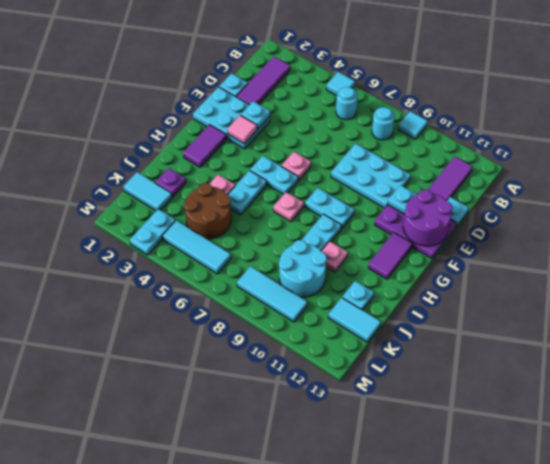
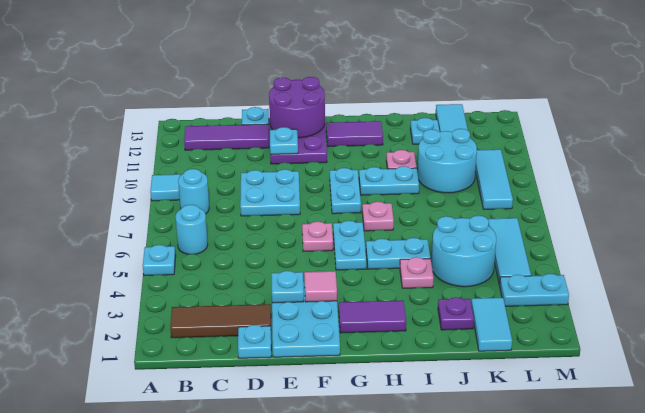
cyan 1x1 tile [326,72,355,96] -> cyan 1x1 plate [143,245,176,275]
purple 1x3 tile [236,57,290,104] -> brown 1x3 tile [170,304,271,338]
cyan 2x3 plate [331,144,411,208] -> cyan 2x2 plate [240,169,300,216]
brown 2x2 round brick [184,183,231,239] -> cyan 2x2 round brick [432,215,496,287]

